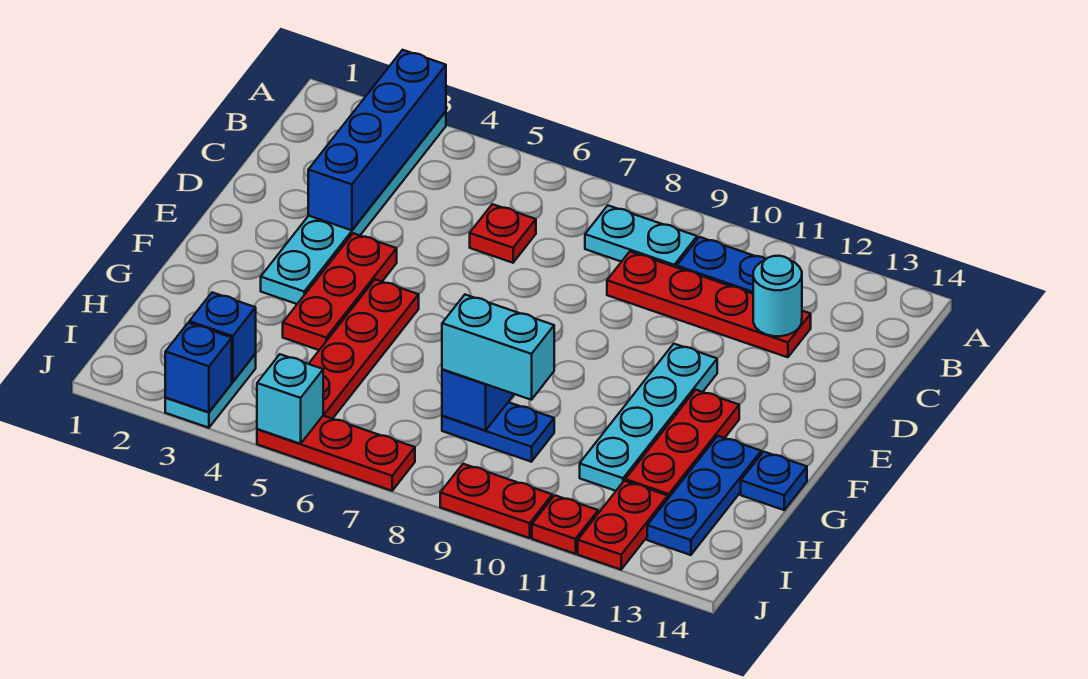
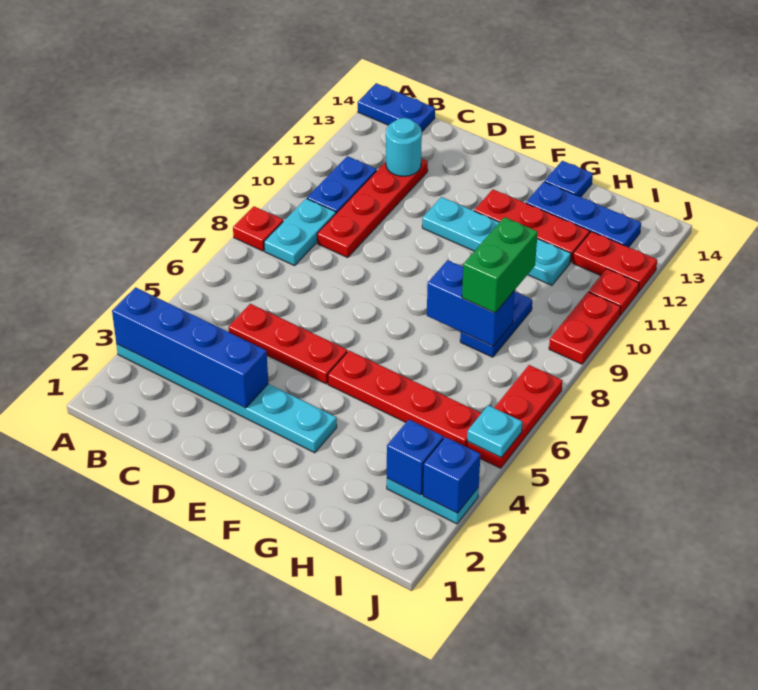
none -> blue 1x2 plate [358,83,435,131]
red 1x1 plate [470,204,536,263] -> red 1x1 plate moved to [233,206,283,251]
red 1x3 plate [283,233,397,350] -> red 1x3 plate moved to [229,304,347,384]
cyan 1x2 brick [442,295,554,400] -> green 1x2 brick [462,217,538,313]
cyan 1x1 brick [257,354,323,444] -> cyan 1x1 plate [467,405,522,458]

